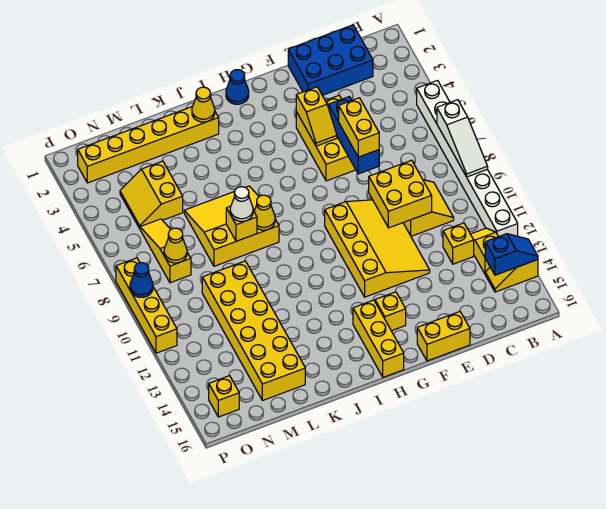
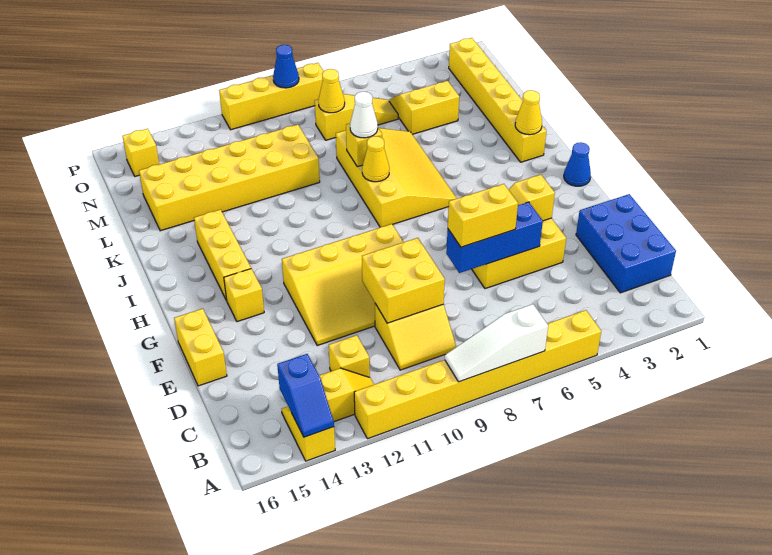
white 1x8 brick [417,81,518,237] -> yellow 1x8 brick [354,310,601,439]
yellow 1x3 brick [353,300,404,377] -> yellow 1x3 brick turned to [194,210,251,300]
yellow 3x3 slope [184,186,279,266] -> yellow 3x4 slope [336,128,457,227]

